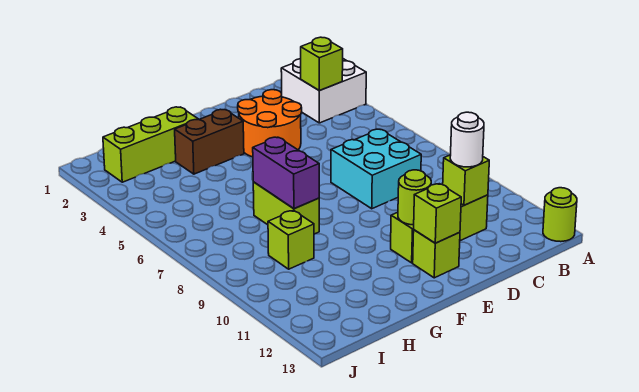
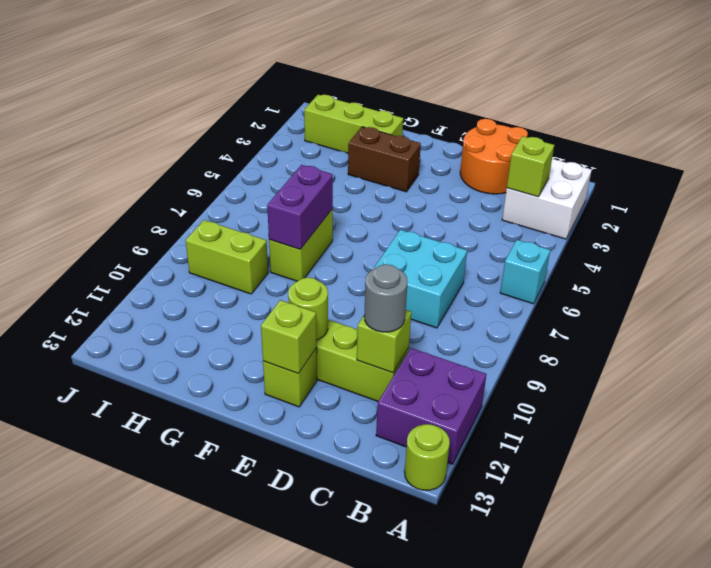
none -> cyan 1x1 brick [500,240,550,304]
none -> purple 2x2 brick [376,348,486,464]
white 1x1 round brick [450,112,484,167] -> grey 1x1 round brick [364,264,408,332]
orange 2x2 round brick [238,90,302,157] -> orange 2x2 round brick moved to [460,119,528,194]
lime 1x1 brick [268,210,314,269] -> lime 1x2 brick [185,220,268,294]

